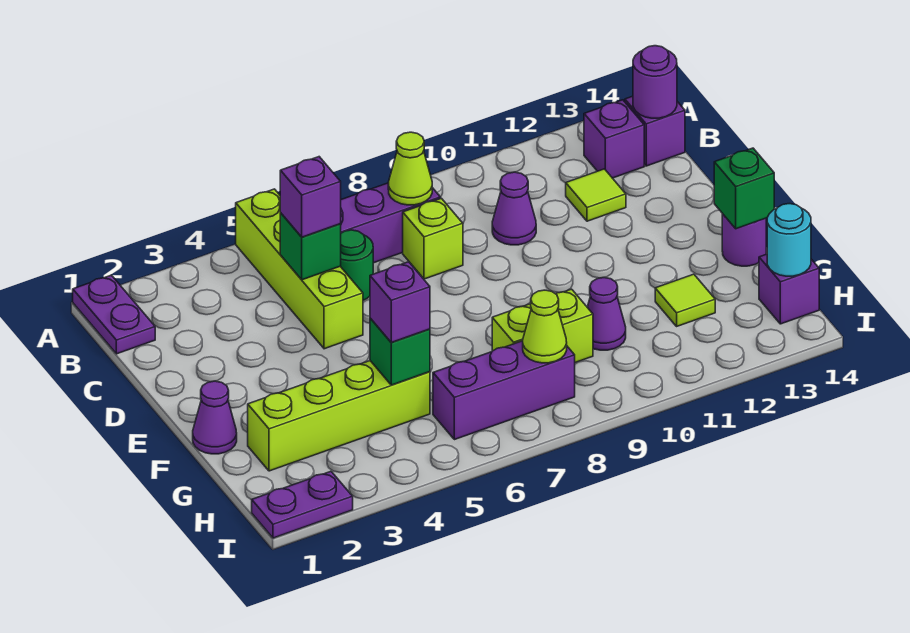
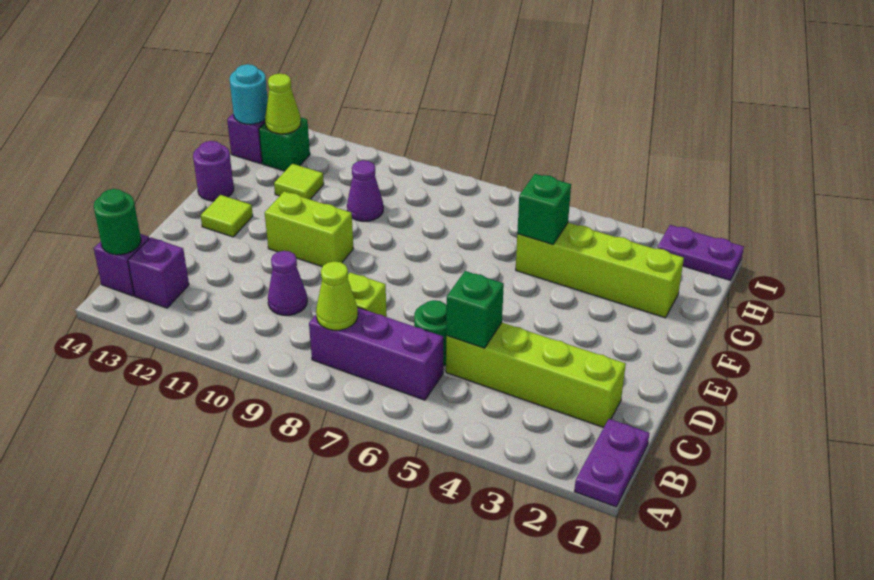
lime 1x4 brick [236,189,363,349] -> lime 1x4 brick turned to [446,323,626,428]
purple 1x1 round brick [633,46,677,118] -> green 1x1 round brick [94,189,141,255]
purple 1x1 brick [280,157,341,237] -> none
lime 1x1 tile [566,169,626,221] -> lime 1x1 tile moved to [201,195,253,237]
purple 1x1 cone [193,381,237,454] -> none
green 1x1 brick [714,148,774,229] -> green 1x1 brick moved to [259,117,310,171]
purple 1x1 brick [370,262,430,342] -> none
lime 1x2 brick [492,289,593,363] -> lime 1x2 brick moved to [265,191,353,266]
purple 1x3 brick [433,341,575,440] -> none
lime 1x1 cone [523,290,567,363] -> lime 1x1 cone moved to [265,74,301,134]

